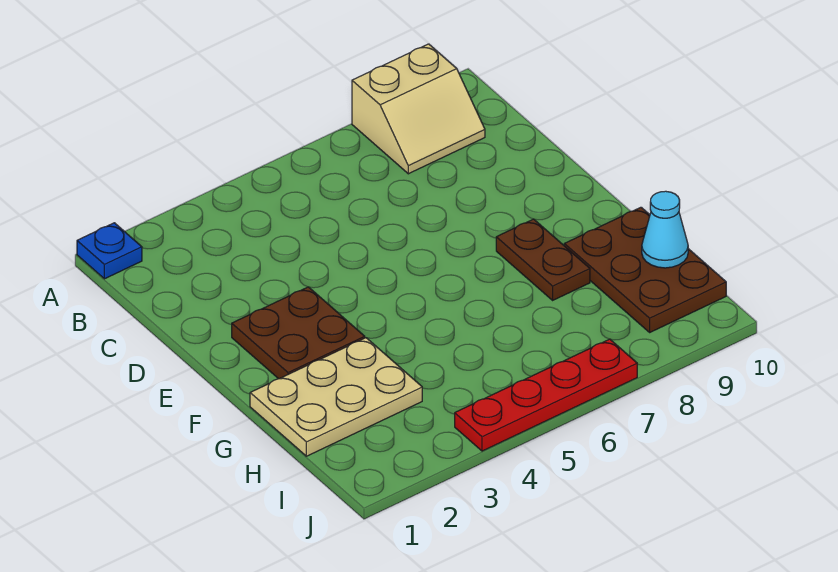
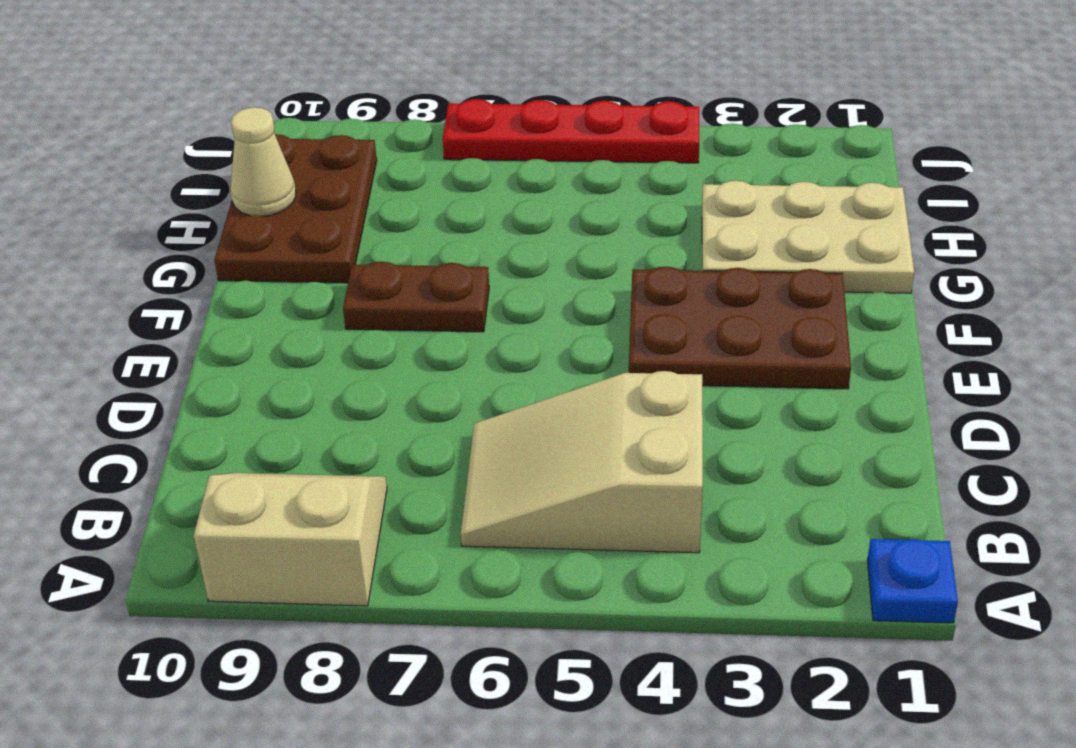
none -> tan 2x3 slope [461,371,703,553]
brown 2x2 plate [232,287,365,379] -> brown 2x3 plate [629,267,851,389]
brown 1x2 plate [496,219,590,300] -> brown 1x2 plate turned to [343,262,489,332]
cyan 1x1 cone [642,191,688,268] -> tan 1x1 cone [231,107,296,216]

